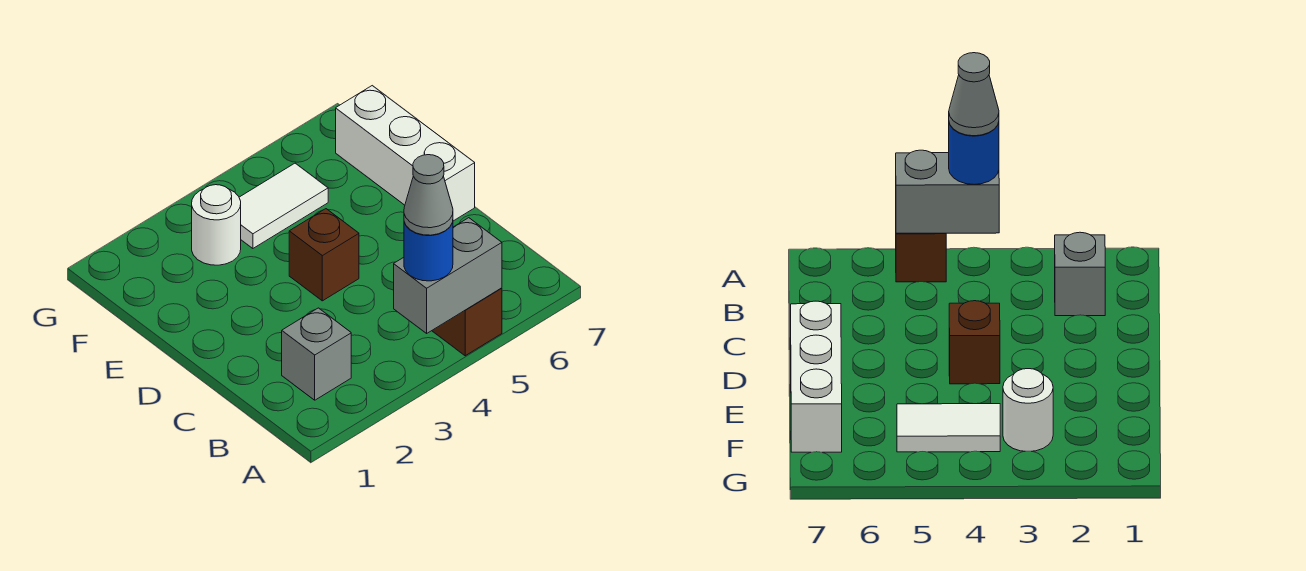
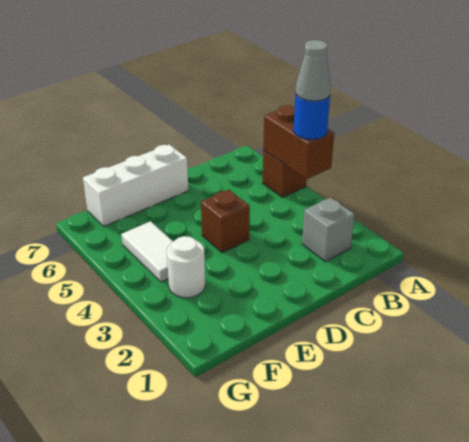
grey 1x2 brick [394,218,502,333] -> brown 1x2 brick [263,105,334,179]

